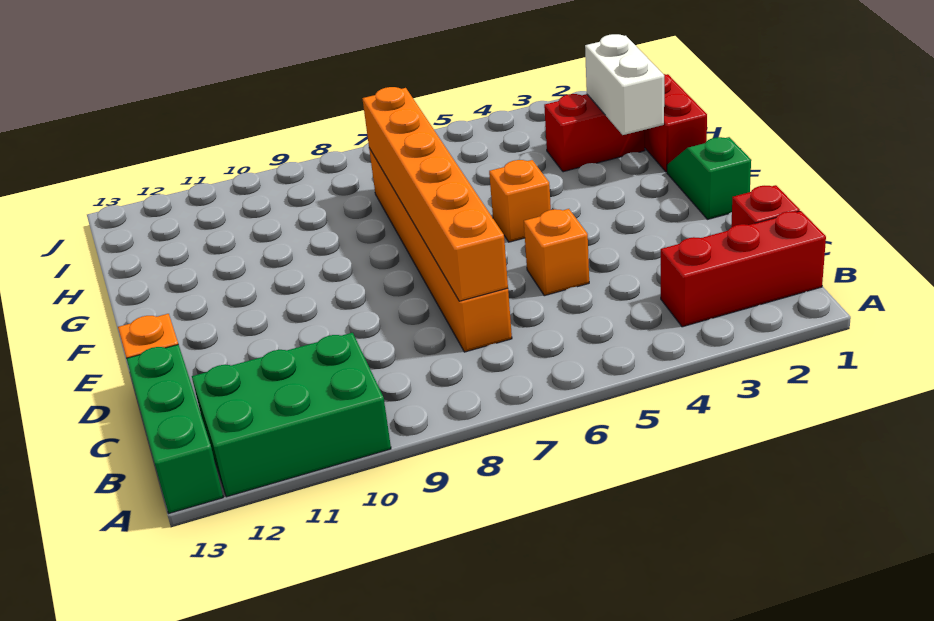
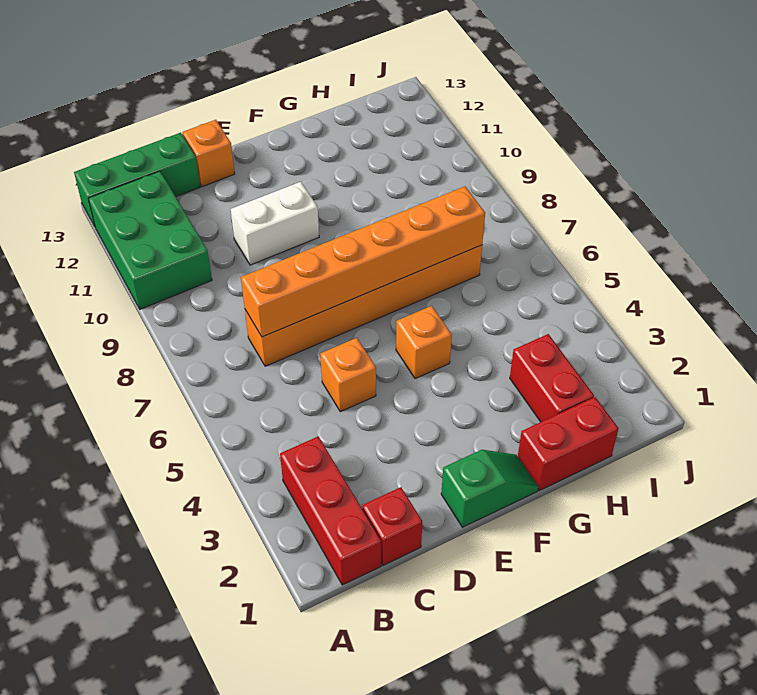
white 1x2 brick [585,34,664,135] -> white 1x2 brick moved to [231,182,319,265]

